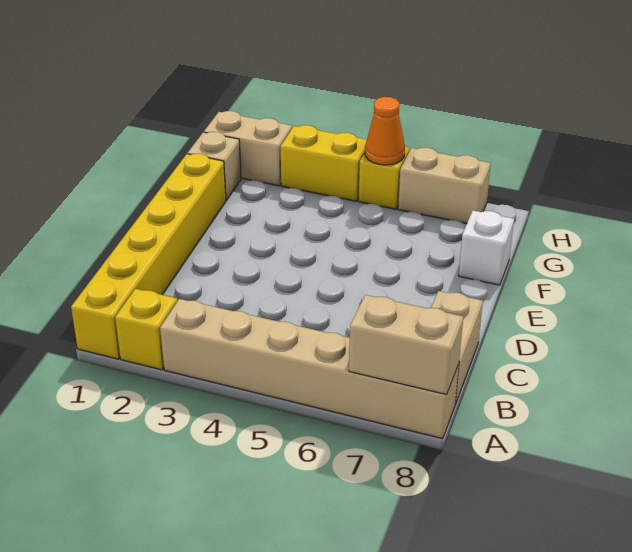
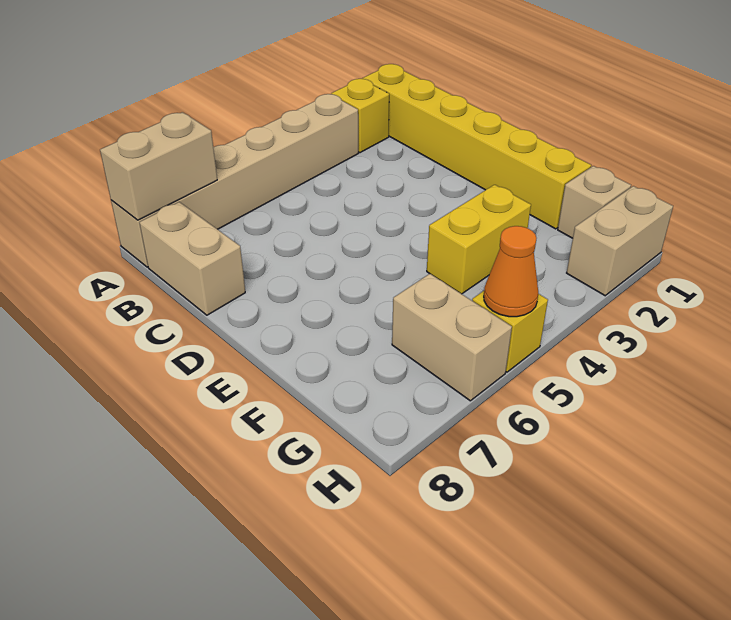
white 1x1 brick [459,211,514,285] -> none
yellow 1x2 brick [281,125,367,201] -> yellow 1x2 brick moved to [427,185,531,294]
tan 1x2 brick [398,148,491,224] -> tan 1x2 brick turned to [392,274,512,401]

